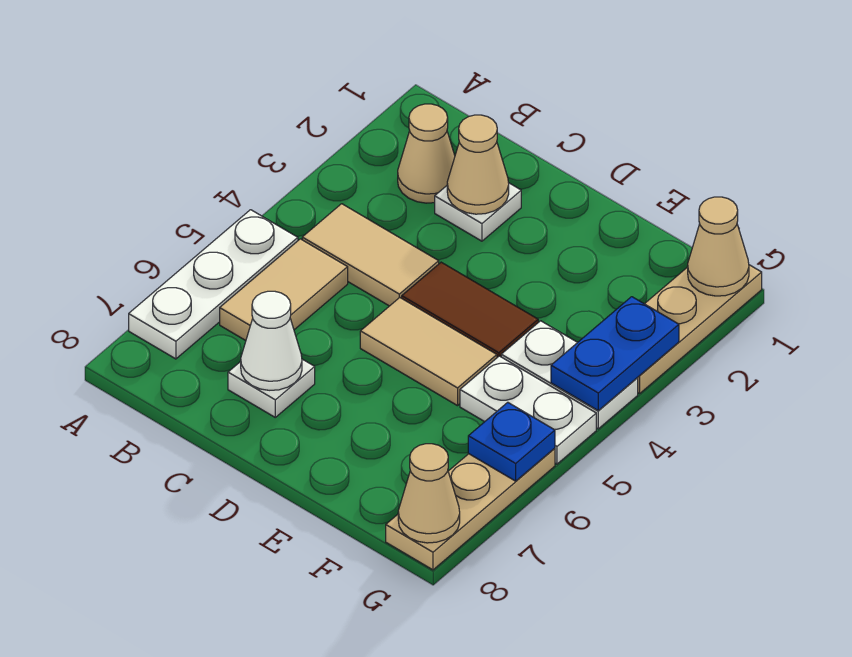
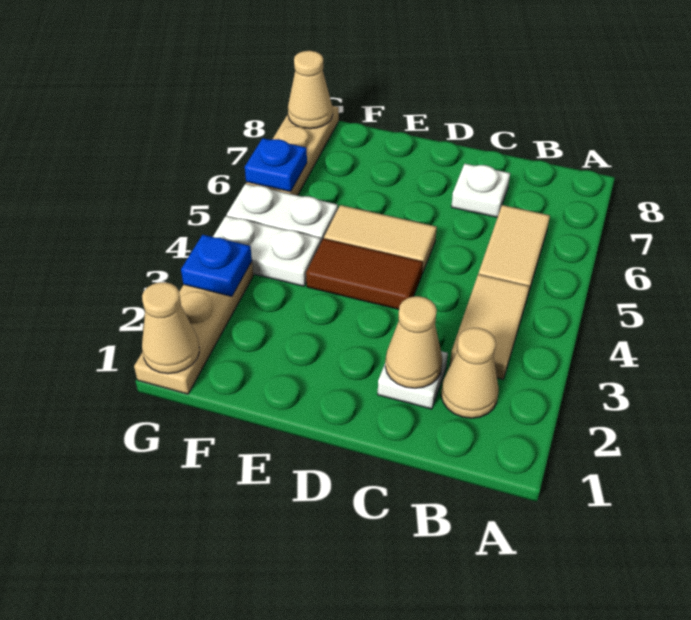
white 1x3 plate [129,210,298,359] -> none
tan 1x2 tile [302,204,439,306] -> tan 1x2 tile turned to [450,274,529,379]
white 1x1 cone [241,291,302,390] -> none
blue 1x2 plate [551,297,679,410] -> blue 1x1 plate [181,235,252,296]

